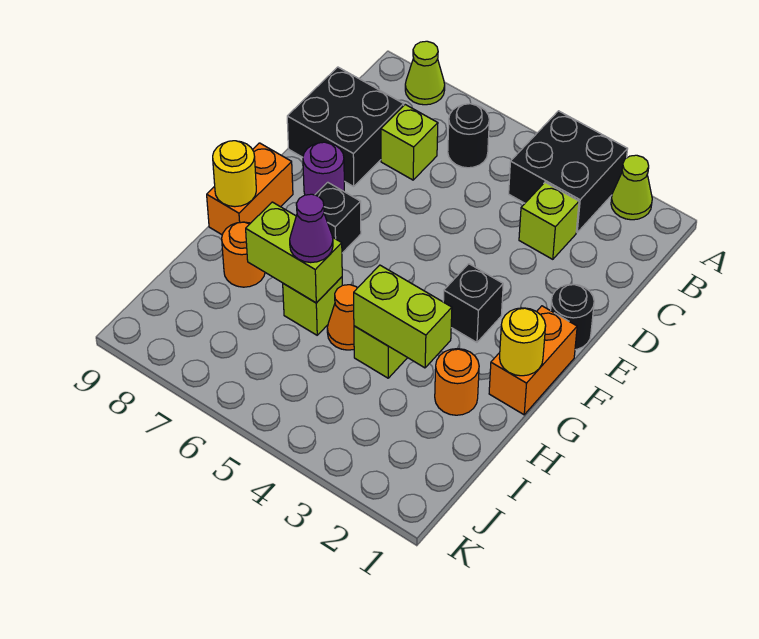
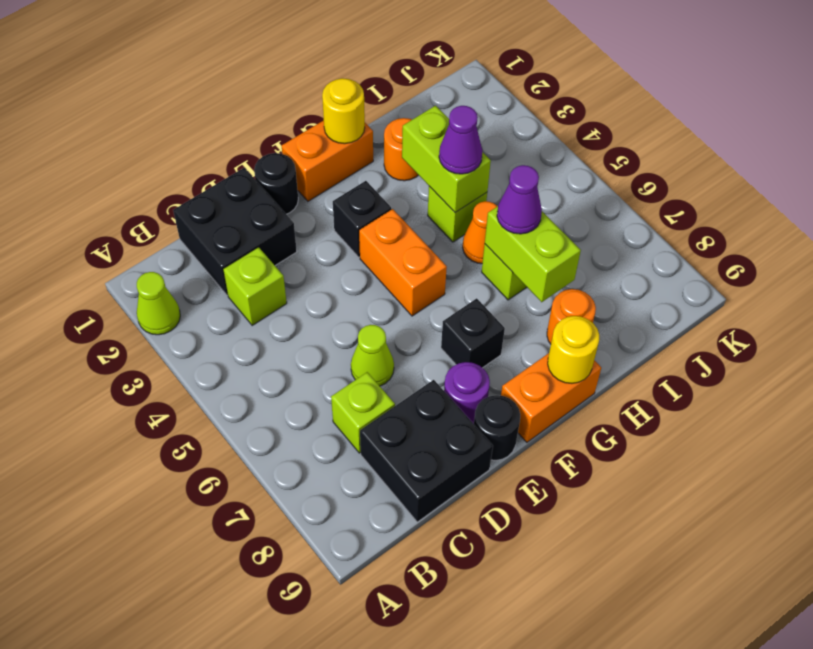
black 2x2 brick [509,111,628,232] -> black 2x2 brick moved to [173,168,297,295]
lime 1x1 cone [405,41,445,105] -> lime 1x1 cone moved to [351,325,394,386]
black 1x1 round brick [448,104,489,168] -> black 1x1 round brick moved to [474,395,520,461]
none -> orange 1x2 brick [359,209,447,316]
none -> purple 1x1 cone [439,106,482,174]

